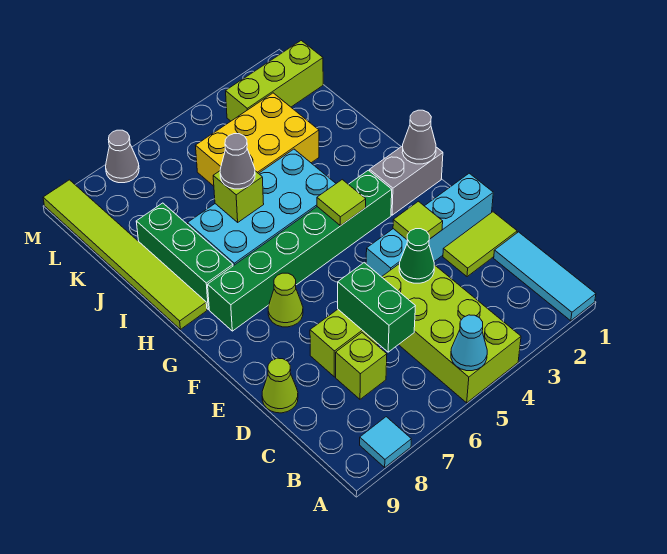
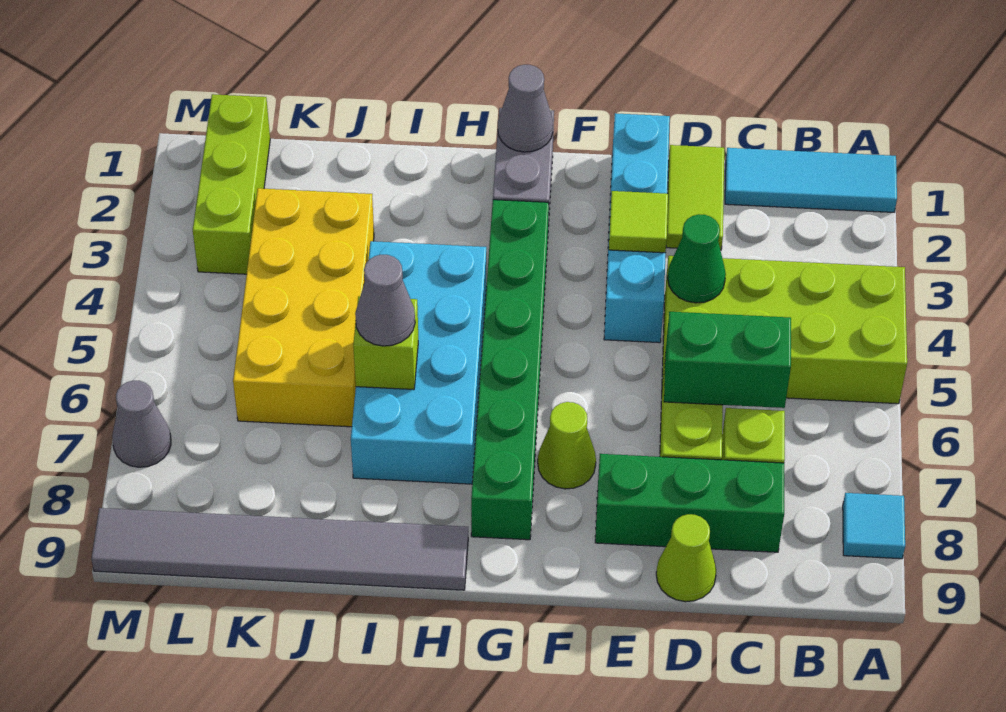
cyan 1x1 cone [451,315,487,371] -> none
lime 1x1 tile [317,180,366,226] -> none
green 1x3 brick [136,203,233,309] -> green 1x3 brick moved to [595,454,784,552]
lime 1x6 tile [43,180,207,329] -> grey 1x6 tile [91,508,468,590]
yellow 2x3 brick [196,93,319,186] -> yellow 2x4 brick [233,188,374,427]

